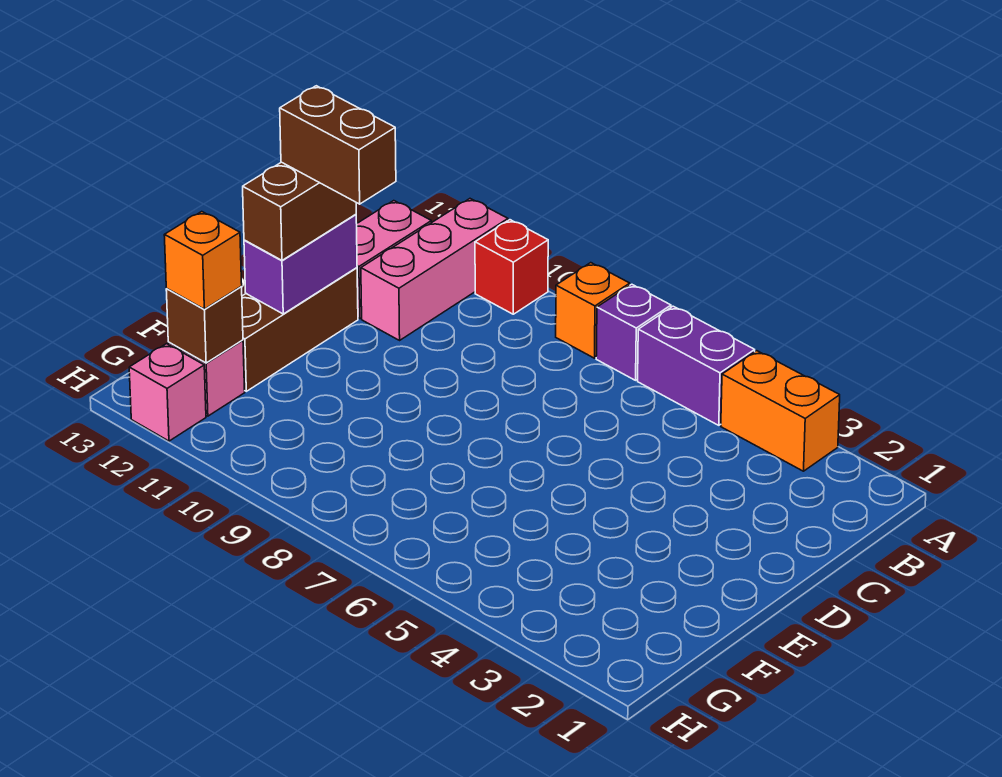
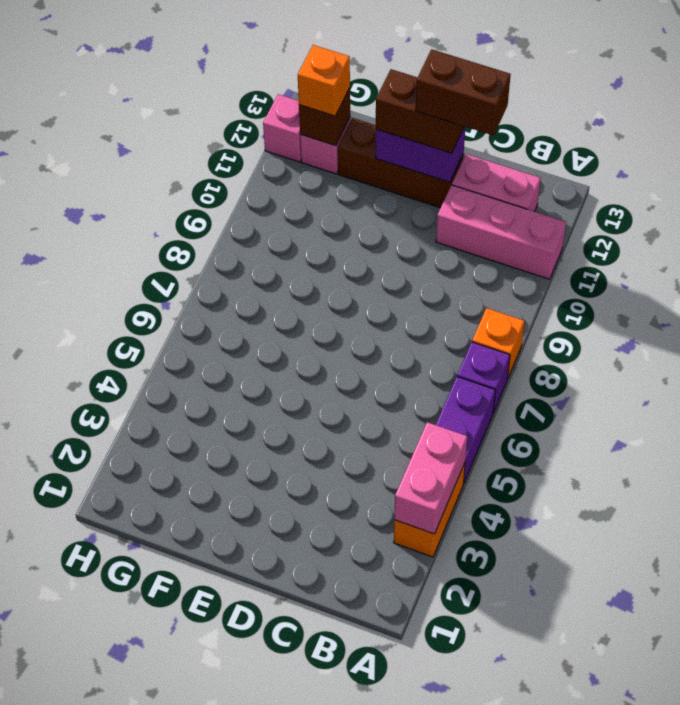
none -> pink 1x2 brick [394,422,467,534]
red 1x1 brick [475,220,548,314] -> none
brown 1x2 brick [280,86,396,204] -> brown 1x2 brick turned to [416,49,511,136]

